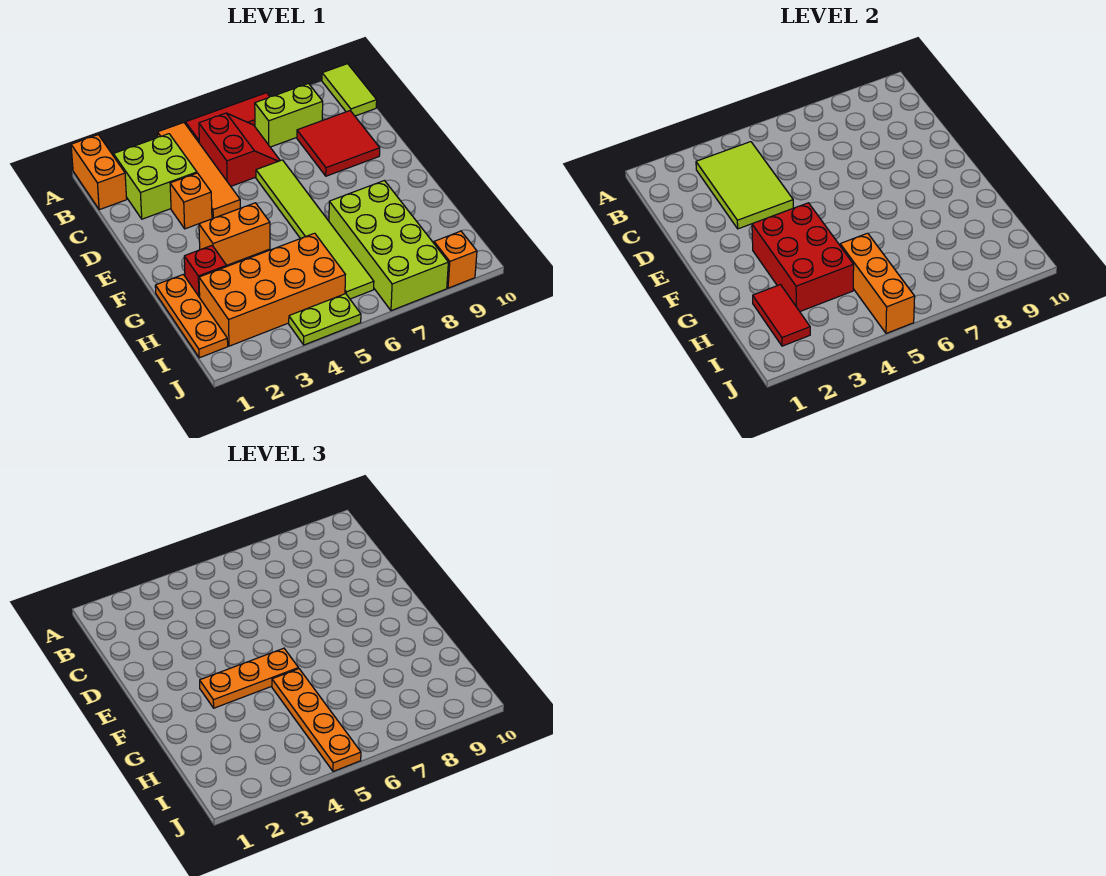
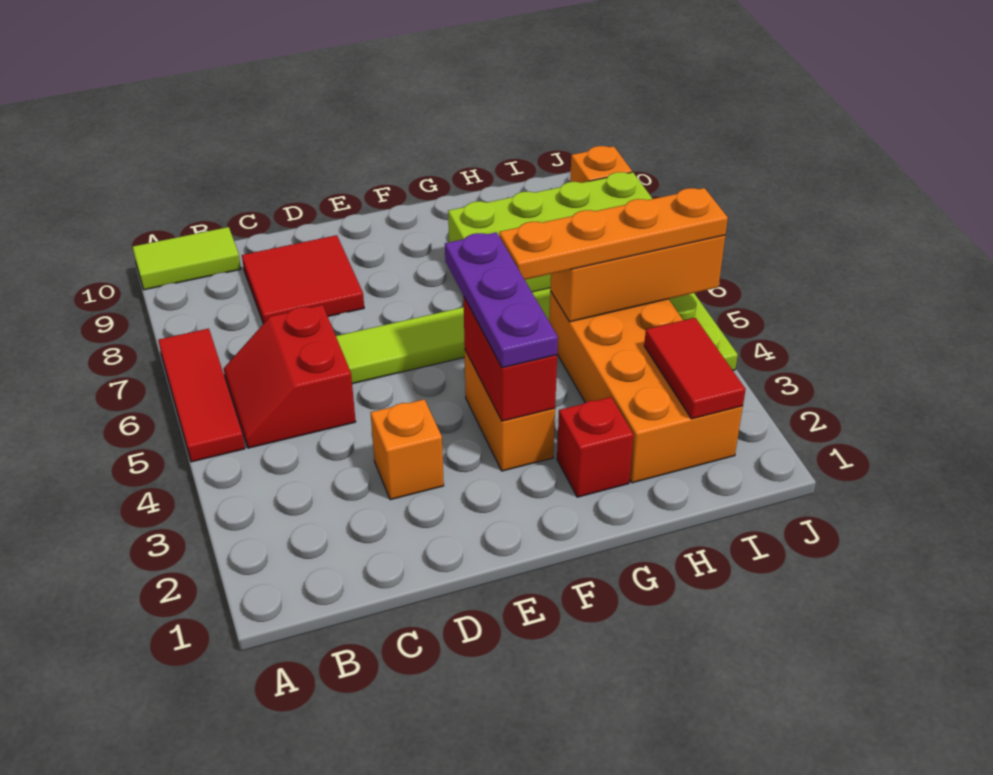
orange 1x2 brick [71,135,127,210] -> none
orange 1x4 tile [158,123,240,218] -> none
lime 2x2 brick [113,134,197,219] -> none
lime 2x3 tile [696,142,793,229] -> none
red 2x2 slope [199,113,280,186] -> red 2x2 slope turned to [224,305,356,448]
lime 1x2 brick [255,84,323,147] -> none
red 2x3 brick [752,203,854,311] -> red 1x2 brick [464,297,557,421]
orange 1x3 plate [200,648,299,708] -> purple 1x3 plate [445,232,558,368]
orange 1x3 plate [155,275,228,358] -> none
red 1x2 tile [753,285,810,346] -> red 1x2 tile turned to [644,318,746,419]

